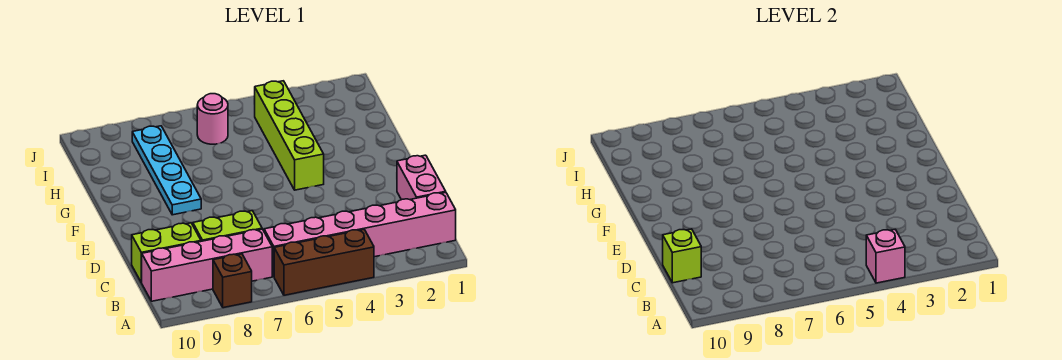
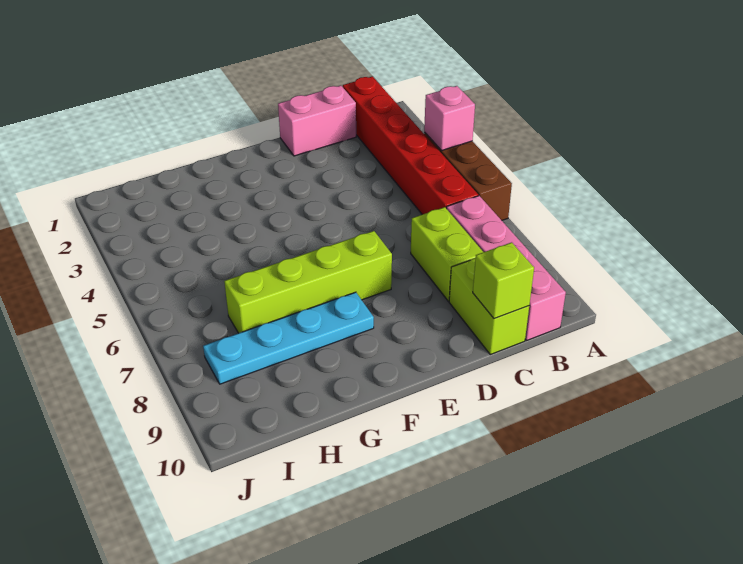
brown 1x1 brick [213,254,252,308] -> none
pink 1x6 brick [264,192,456,276] -> red 1x6 brick [343,76,478,215]
lime 1x4 brick [255,81,324,190] -> lime 1x4 brick moved to [224,231,392,333]
pink 1x1 round brick [197,94,228,144] -> none

